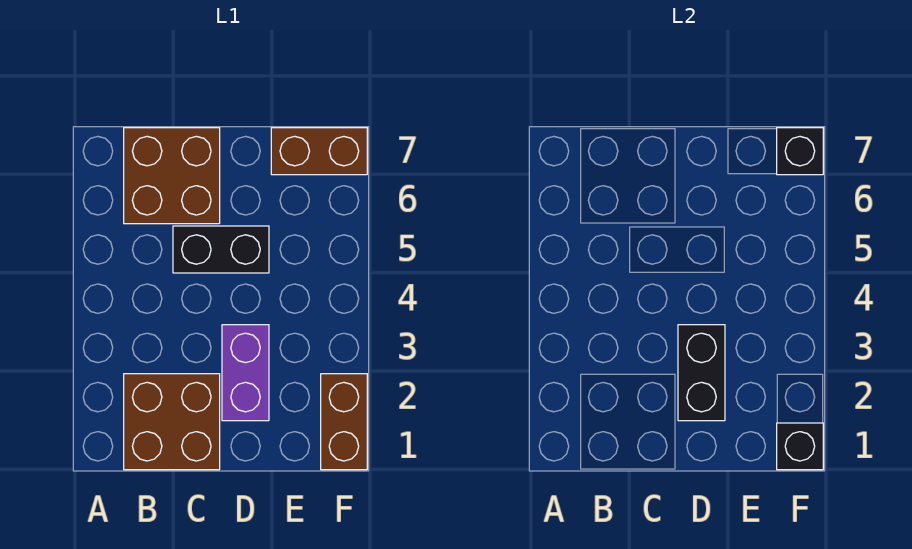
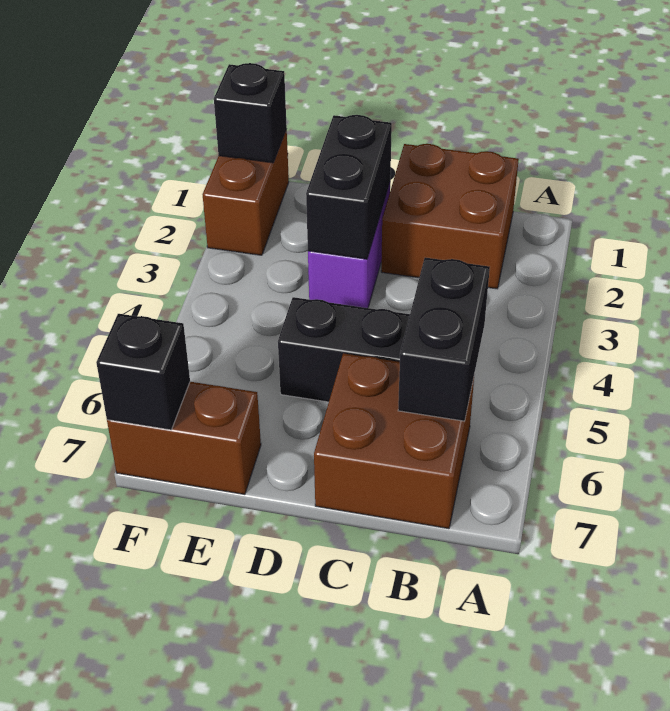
none -> black 1x2 brick [398,258,490,421]

